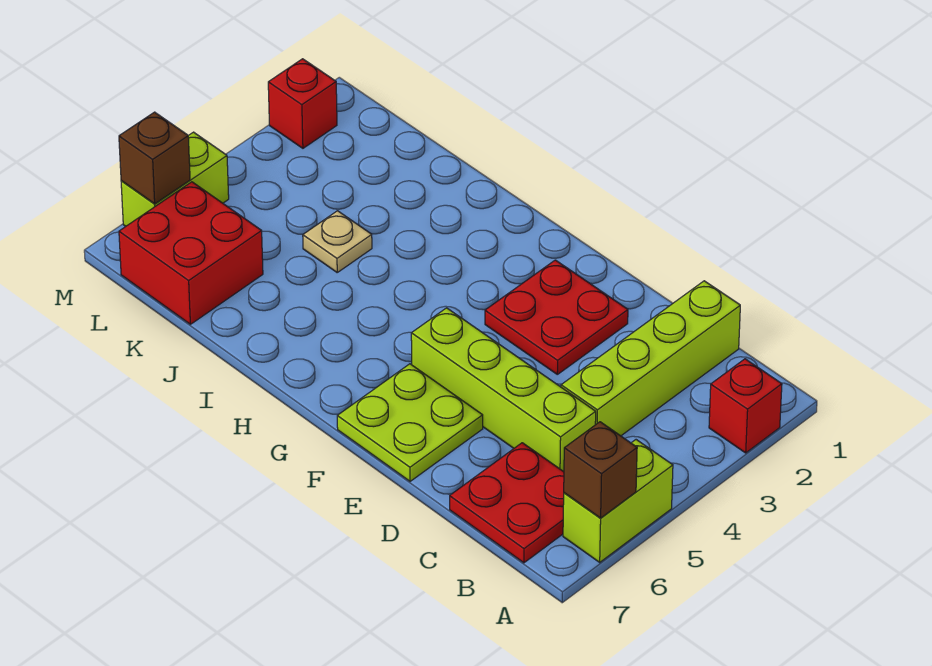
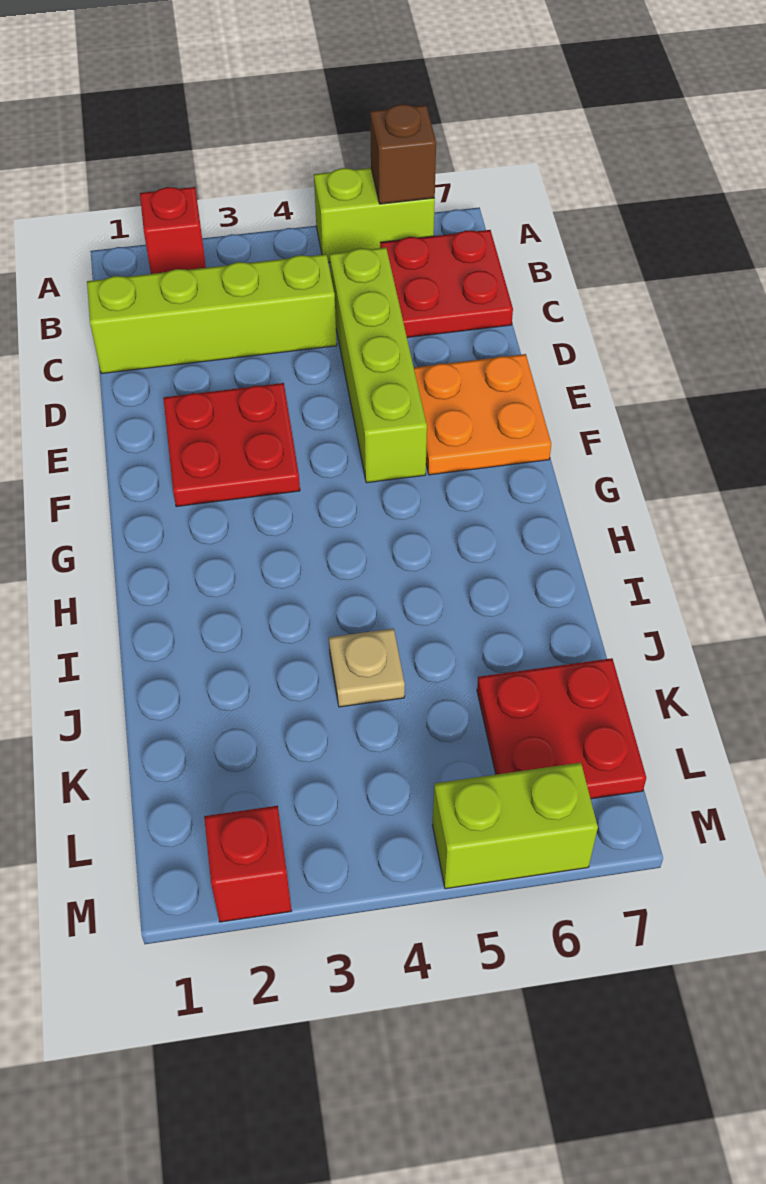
lime 2x2 plate [337,364,483,481] -> orange 2x2 plate [414,354,551,475]
red 2x2 brick [119,182,263,324] -> red 2x2 plate [477,658,646,799]
brown 1x1 brick [119,112,190,204] -> none

